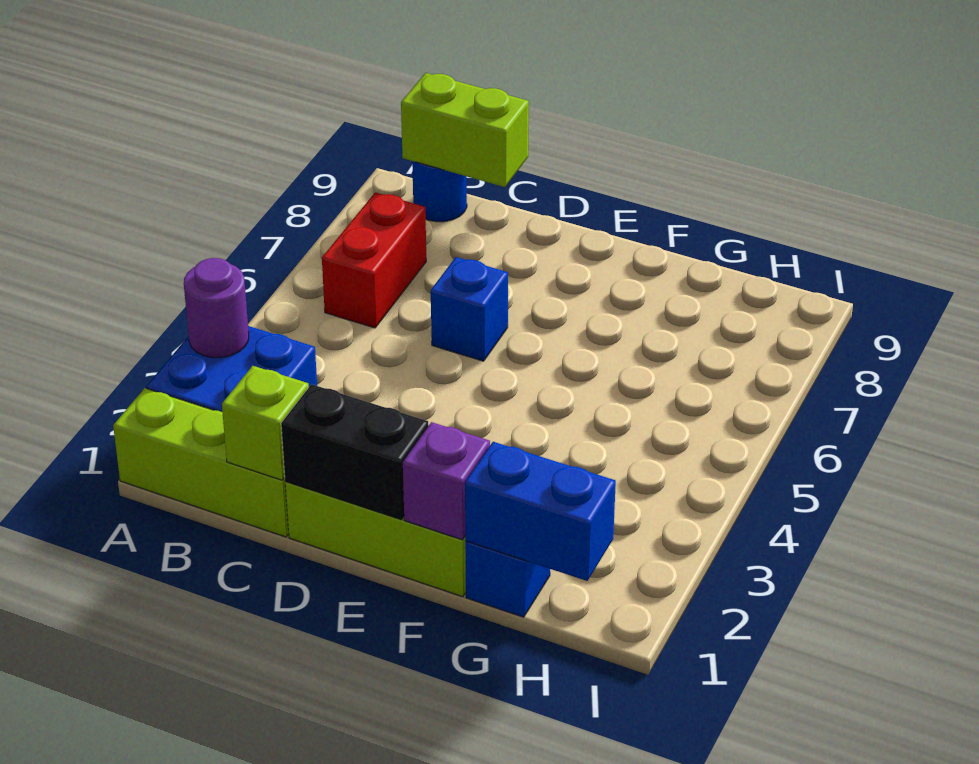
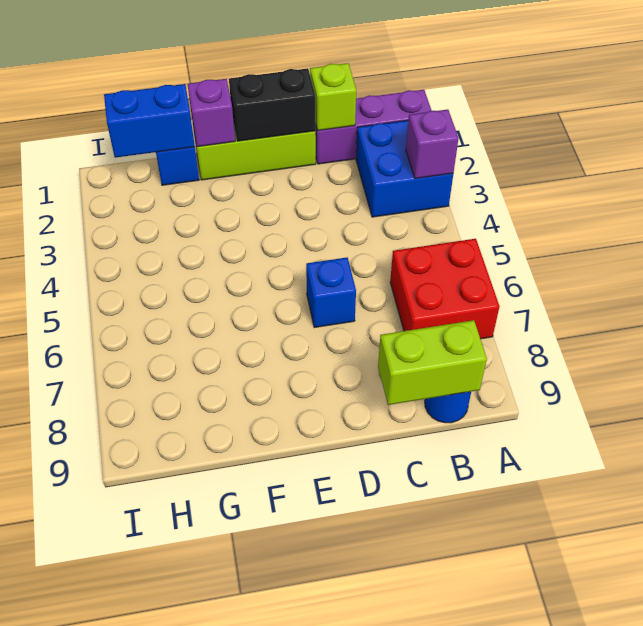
lime 1x3 brick [113,388,289,537] -> purple 1x3 brick [315,90,432,164]
purple 1x1 round brick [184,258,249,358] -> purple 1x1 brick [406,109,459,179]
red 1x2 brick [322,192,426,328] -> red 2x2 brick [390,239,500,339]

